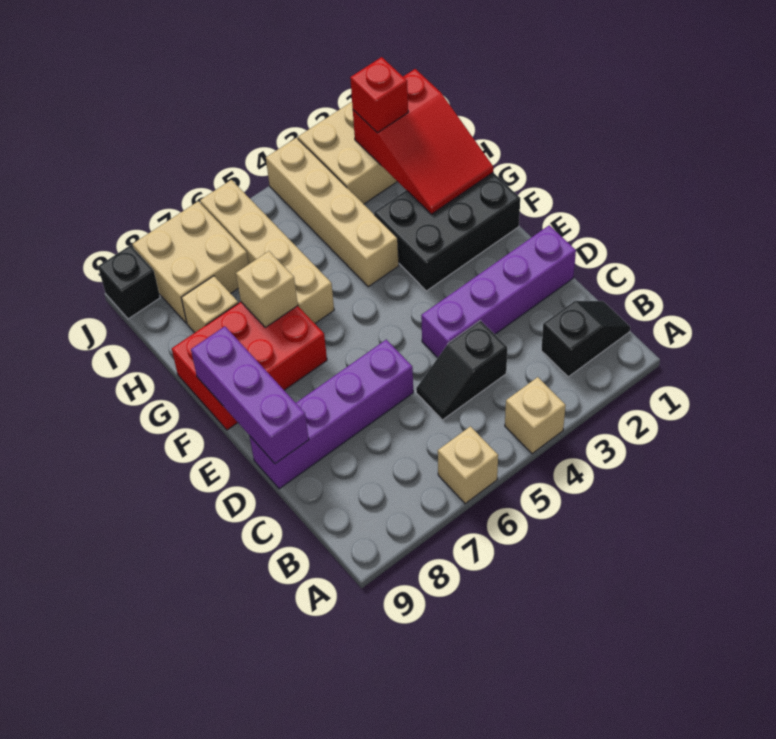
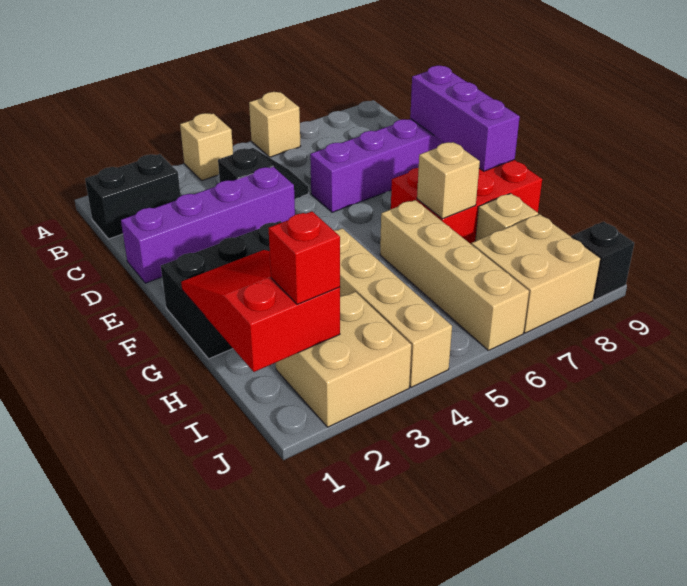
black 1x2 slope [541,301,630,377] -> black 1x2 brick [85,154,181,239]

